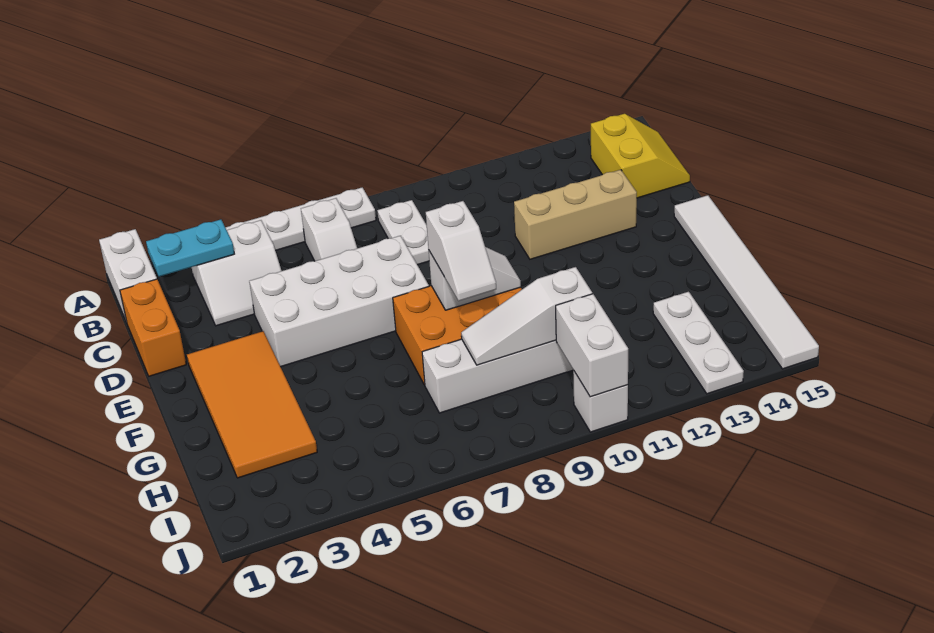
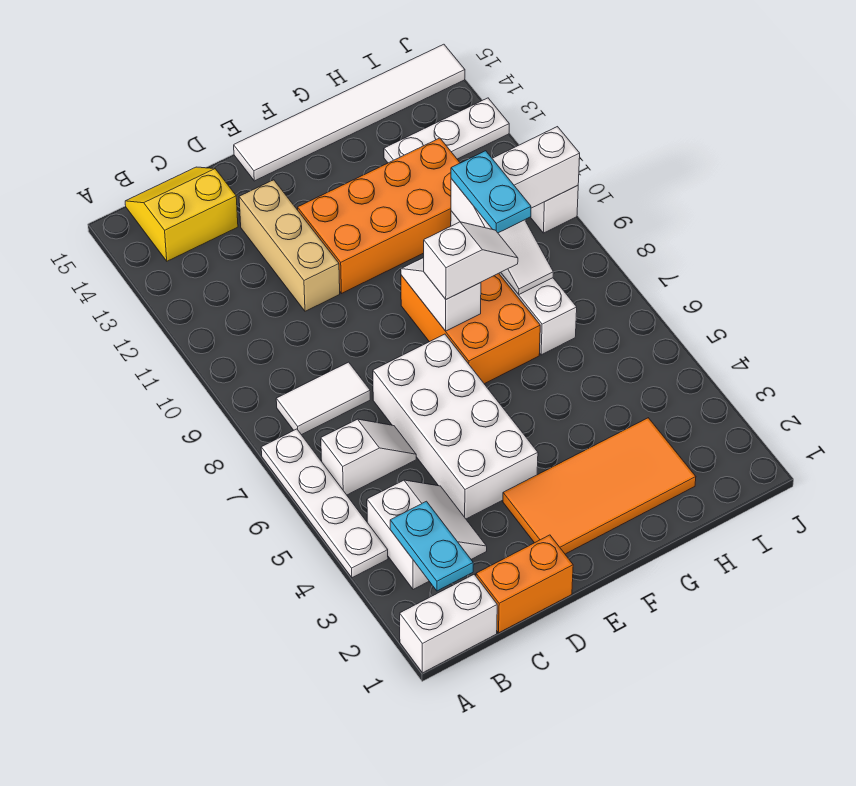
white 1x2 plate [377,200,429,265] -> white 1x2 tile [276,362,370,435]
none -> orange 2x4 brick [298,138,460,293]
none -> cyan 1x2 plate [451,151,531,233]

